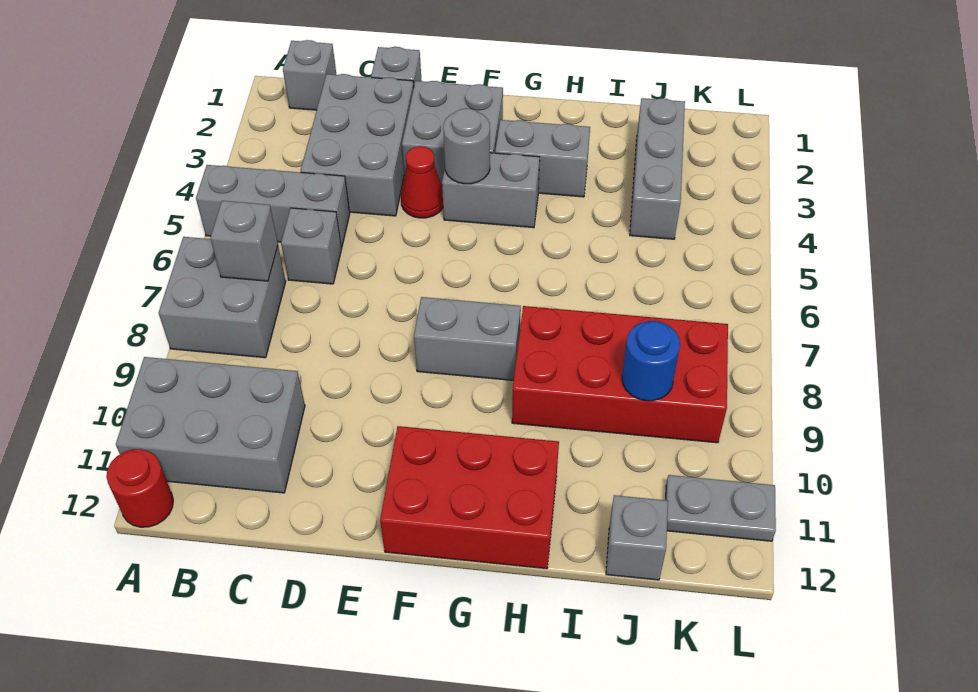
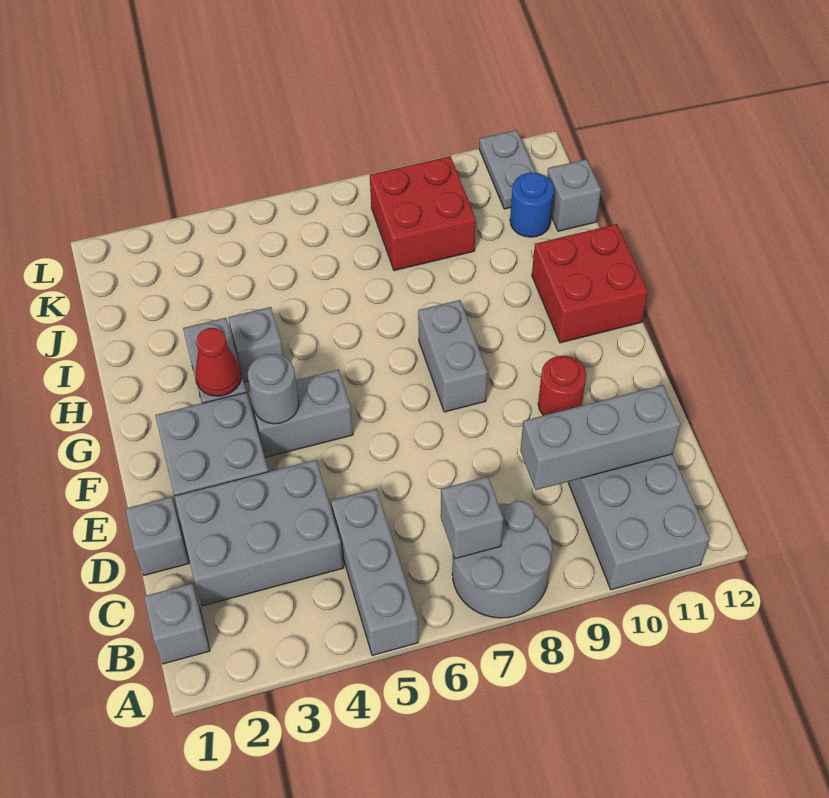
grey 2x2 brick [159,237,286,358] -> grey 2x2 round brick [452,501,552,618]
red 1x1 round brick [106,449,173,527] -> red 1x1 round brick moved to [538,356,587,416]
grey 1x1 brick [281,208,342,284] -> grey 1x1 brick moved to [228,307,283,382]
red 1x1 cone [401,146,443,218] -> red 1x1 cone moved to [195,328,242,396]
grey 1x2 brick [442,153,540,228] -> grey 1x2 brick turned to [249,370,353,457]
red 2x3 brick [380,426,559,569] -> red 2x2 brick [532,224,648,343]
red 2x4 brick [512,306,728,443] -> red 2x2 brick [370,156,476,271]
grey 1x3 brick [630,98,685,239] -> grey 1x3 brick moved to [520,385,681,490]
blue 1x1 round brick [622,321,680,401] -> blue 1x1 round brick moved to [510,173,554,237]

